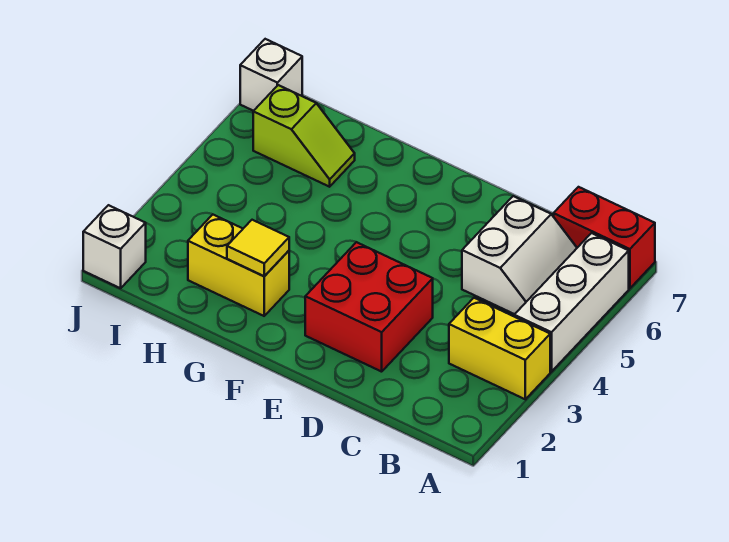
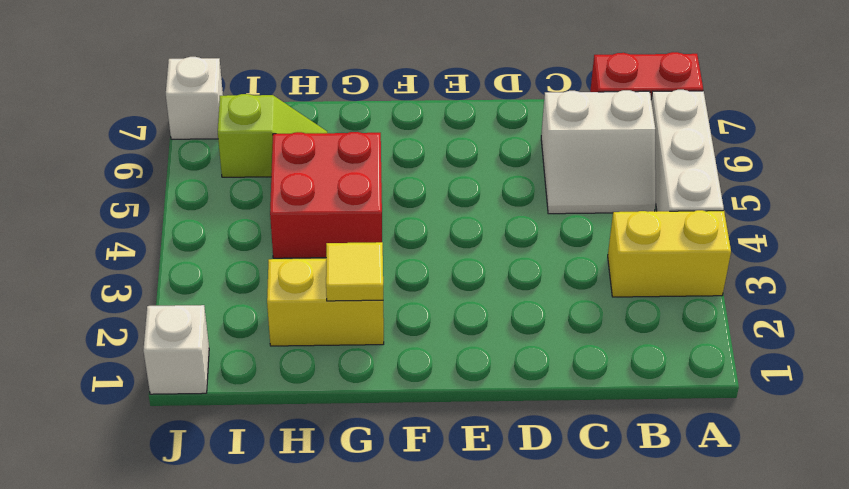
white 2x2 slope [462,196,577,314] -> white 2x2 slope turned to [541,90,656,214]
red 2x2 brick [305,242,433,372] -> red 2x2 brick moved to [270,132,382,258]

